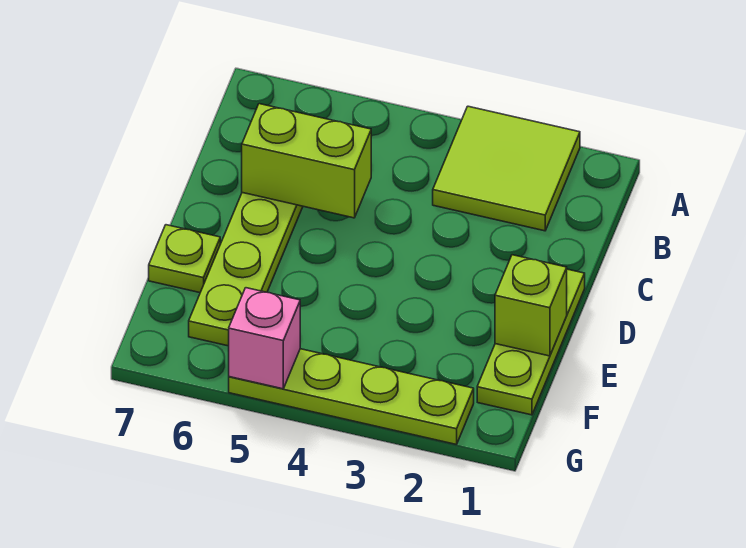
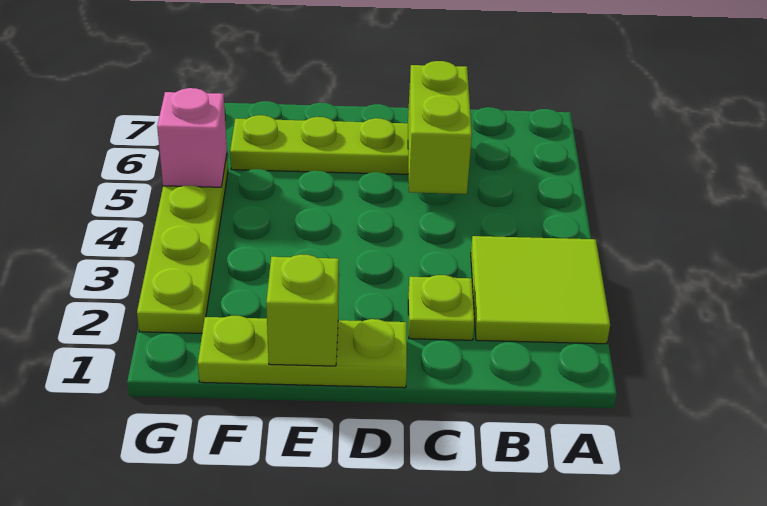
lime 1x1 plate [149,225,220,293] -> lime 1x1 plate moved to [408,275,475,340]

